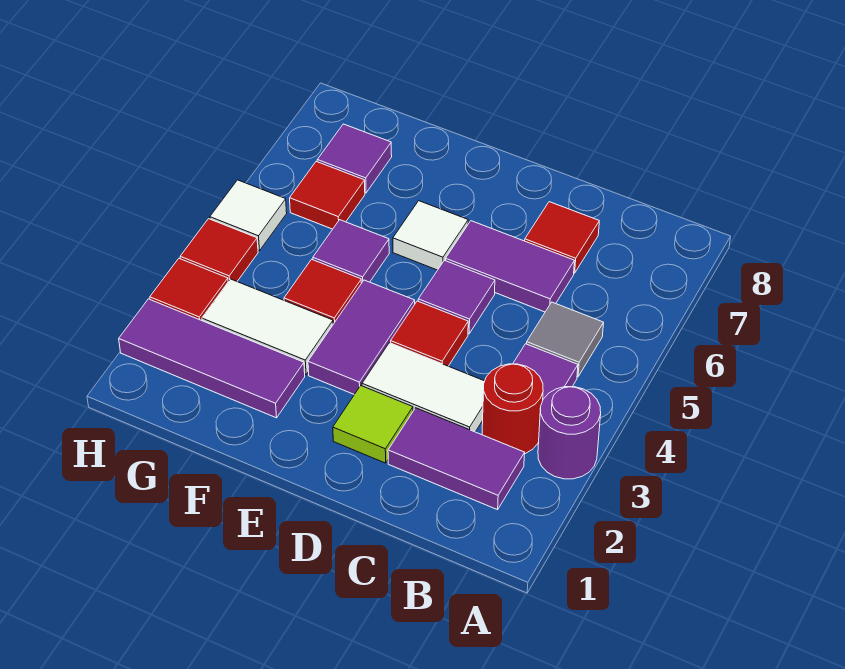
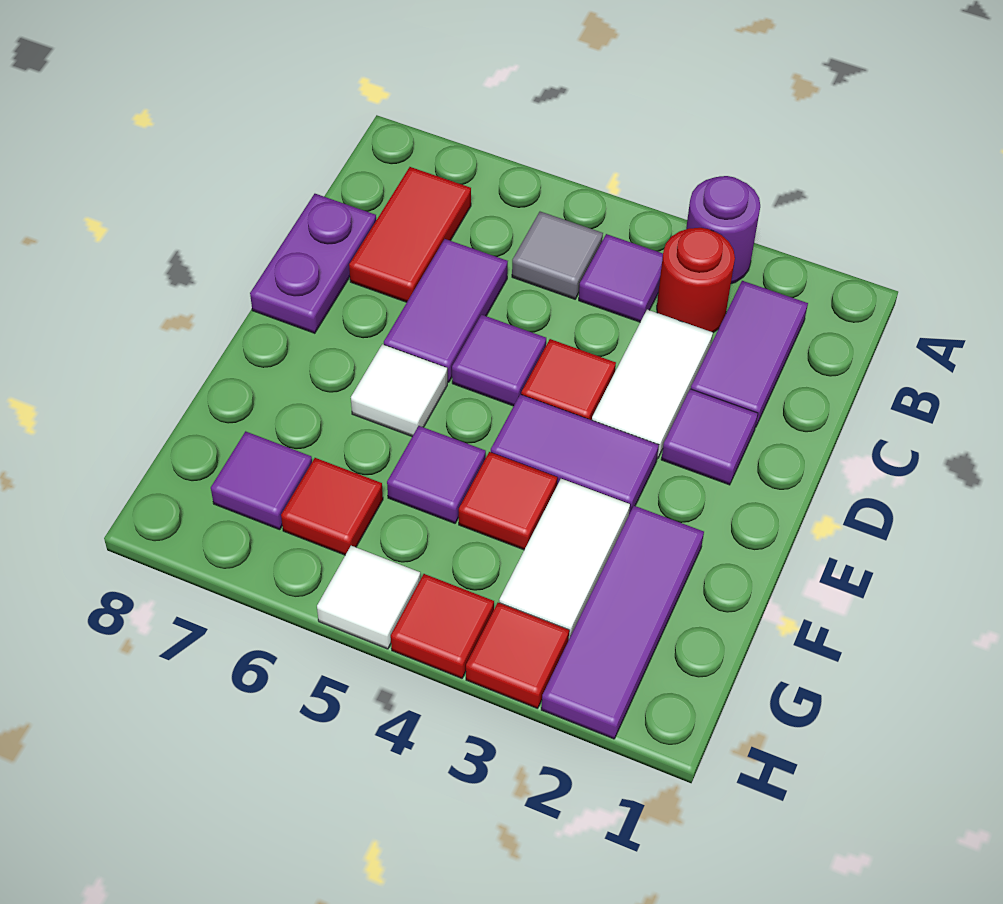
red 1x1 tile [525,202,599,273] -> red 1x2 tile [349,167,471,302]
none -> purple 1x2 plate [250,194,376,333]
lime 1x1 tile [333,386,413,463] -> purple 1x1 tile [661,389,758,485]

